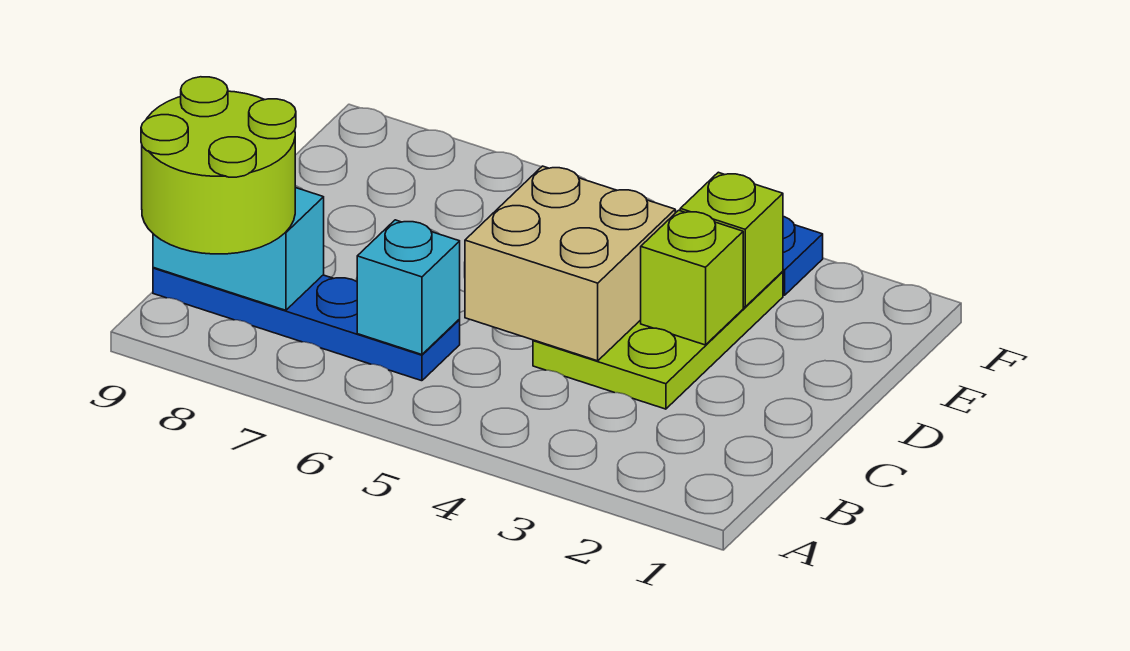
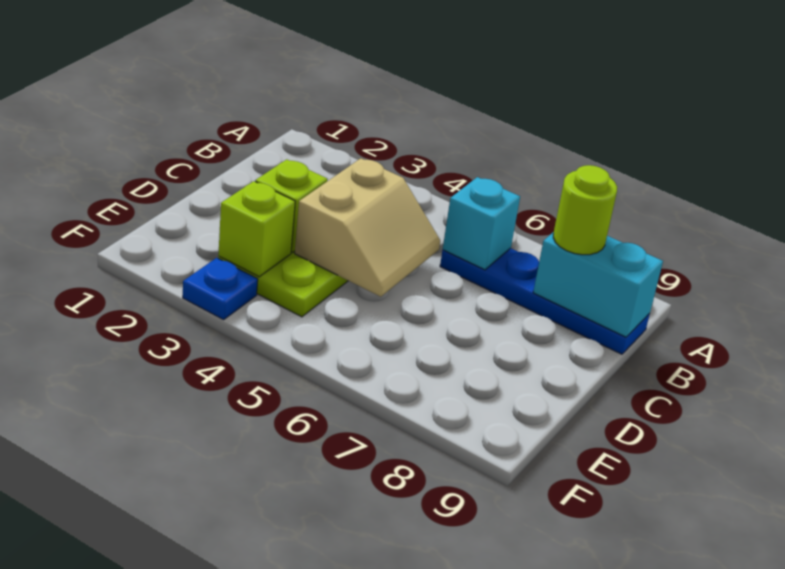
lime 2x2 round brick [141,77,296,254] -> lime 1x1 round brick [553,165,617,255]
tan 2x2 brick [465,166,675,361] -> tan 2x2 slope [295,158,440,297]

